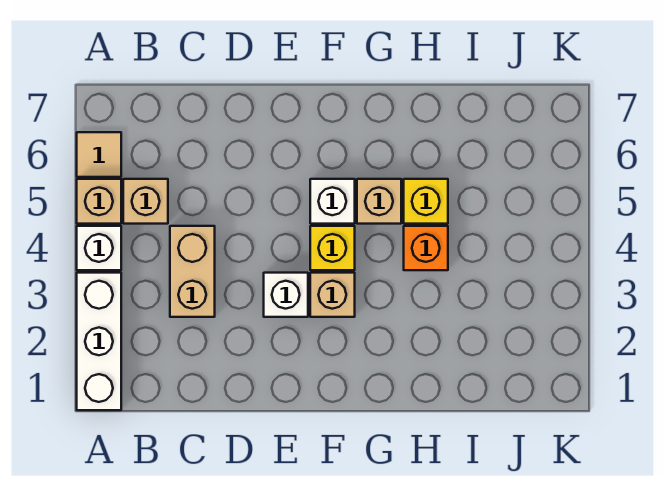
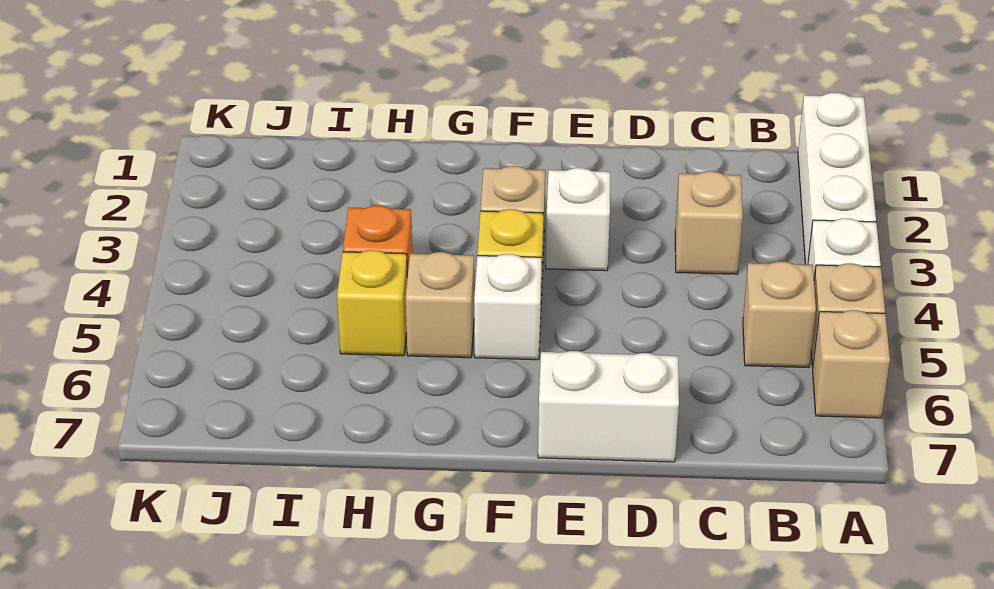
tan 1x1 tile [77,132,121,177] -> tan 1x1 brick [813,310,890,418]
tan 1x2 brick [170,226,215,317] -> tan 1x1 brick [675,171,743,274]
none -> white 1x2 brick [538,351,679,462]

